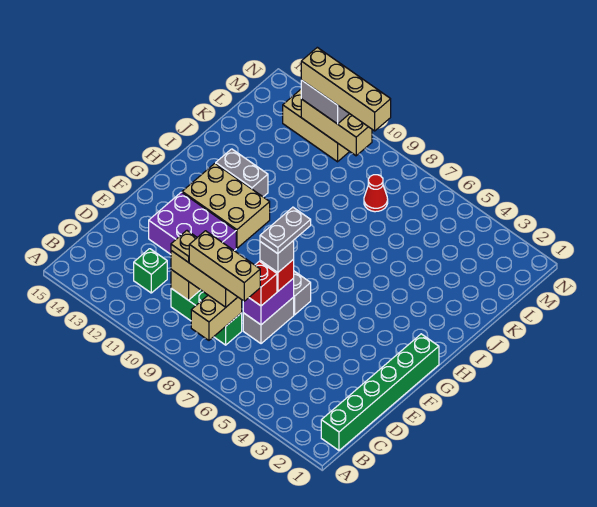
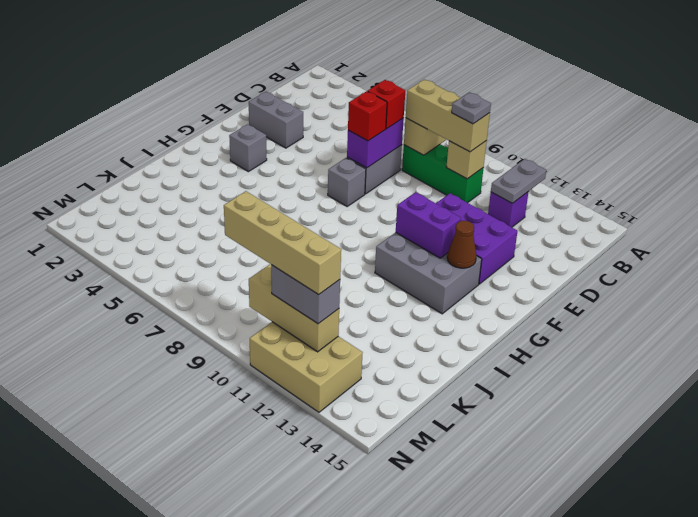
green 1x6 brick [321,334,439,450] -> none
tan 1x3 brick [189,231,260,301] -> none
tan 1x1 plate [171,231,197,262] -> grey 1x1 plate [452,92,491,124]
green 1x1 brick [134,249,167,293] -> purple 1x1 brick [488,191,529,227]
grey 1x1 brick [260,240,294,273] -> grey 1x1 brick moved to [229,124,267,172]
grey 1x2 plate [260,207,311,254] -> grey 1x2 plate moved to [491,159,546,203]
tan 2x3 brick [182,164,270,248] -> grey 2x3 brick [375,232,482,314]
none -> purple 1x2 brick [396,192,461,258]
none -> brown 1x1 cone [447,221,476,268]
grey 1x2 brick [216,149,268,197] -> grey 1x2 brick moved to [249,92,303,148]
red 1x1 cone [364,175,388,212] -> none

